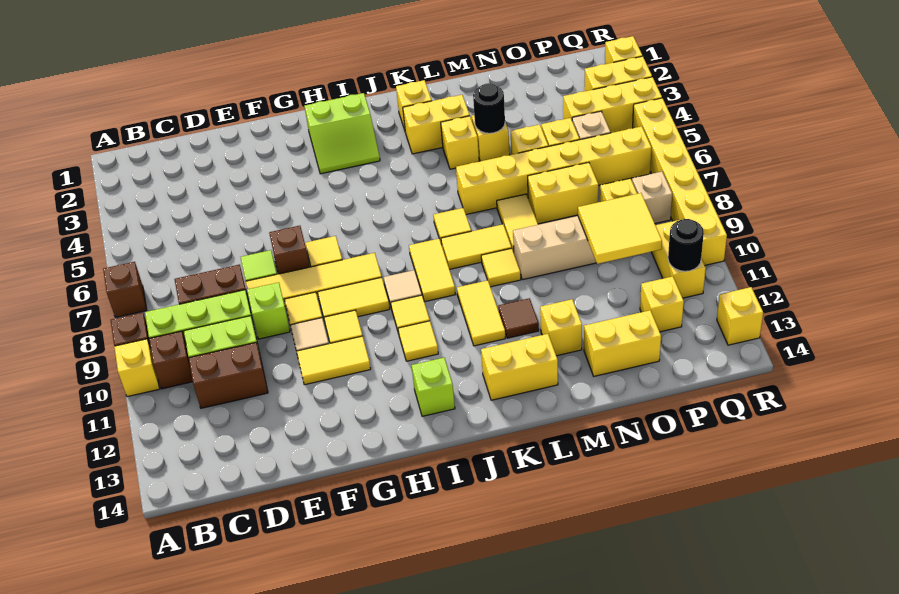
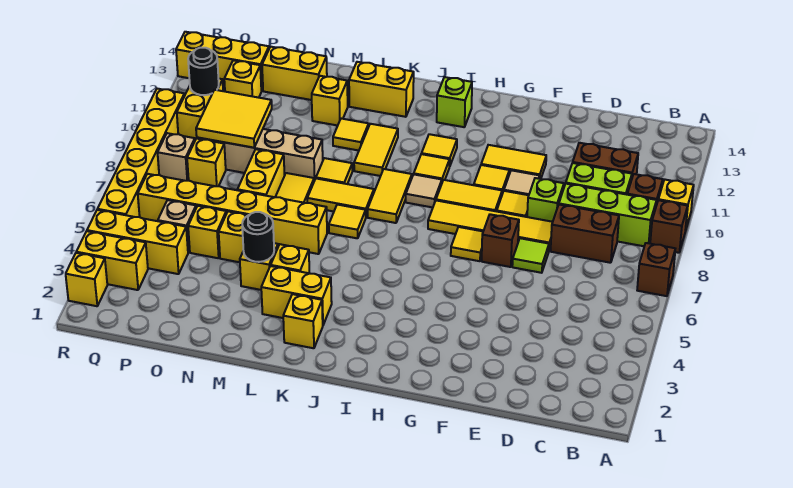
lime 2x2 slope [304,93,380,174] -> none
brown 1x1 tile [498,298,539,338] -> yellow 1x1 tile [333,119,369,151]
yellow 1x2 brick [528,162,598,224] -> yellow 1x2 brick turned to [237,149,285,197]
yellow 1x1 brick [717,287,763,345] -> yellow 1x3 brick [176,32,269,91]

